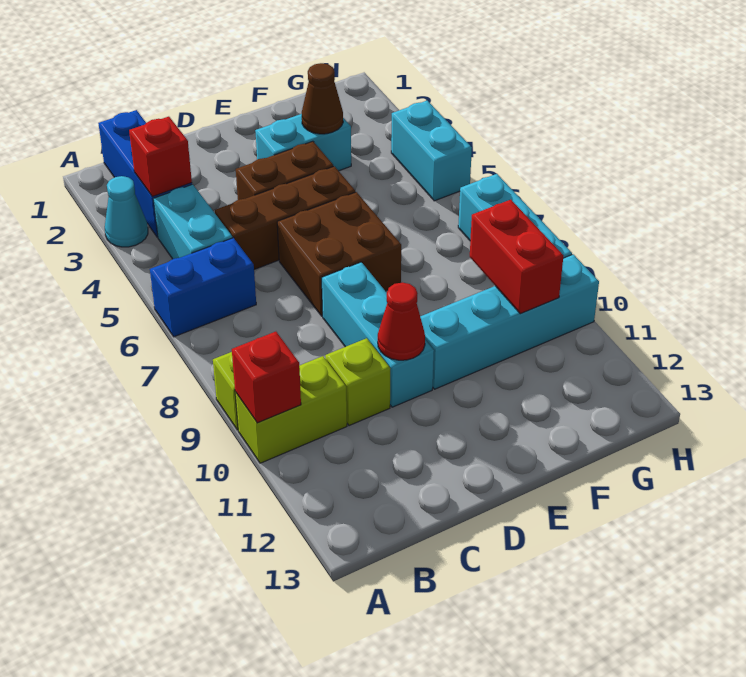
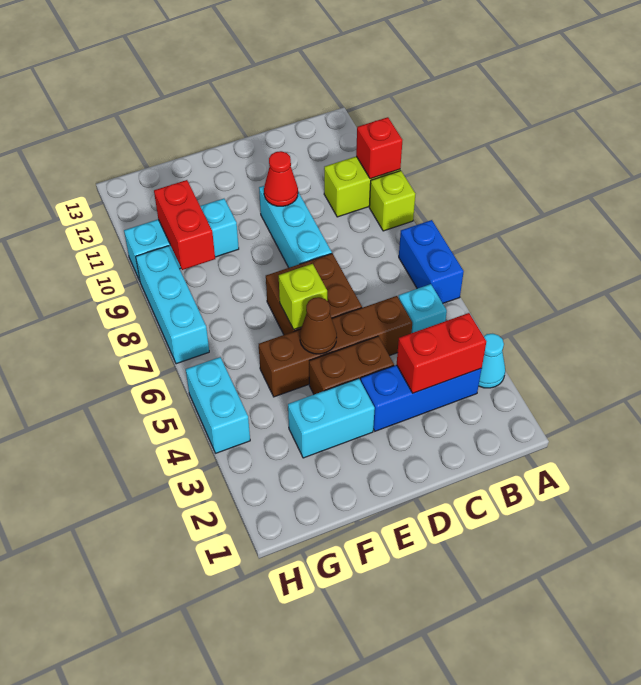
blue 1x2 brick [150,238,256,337] -> blue 1x2 brick turned to [399,220,464,303]
blue 1x3 brick [98,110,192,237] -> blue 1x3 brick turned to [361,365,482,431]
red 1x1 brick [129,117,192,197] -> red 1x2 brick [397,313,486,393]
cyan 1x2 brick [153,184,233,259] -> cyan 1x1 brick [398,284,447,333]
brown 1x3 brick [215,166,355,270] -> brown 1x4 brick [258,296,412,397]
lime 1x1 brick [325,338,391,426] -> lime 1x1 brick moved to [279,264,327,330]
cyan 1x4 brick [420,254,599,389] -> cyan 1x3 brick [124,199,239,281]
brown 1x1 cone [302,63,343,134] -> brown 1x1 cone moved to [300,297,337,354]

